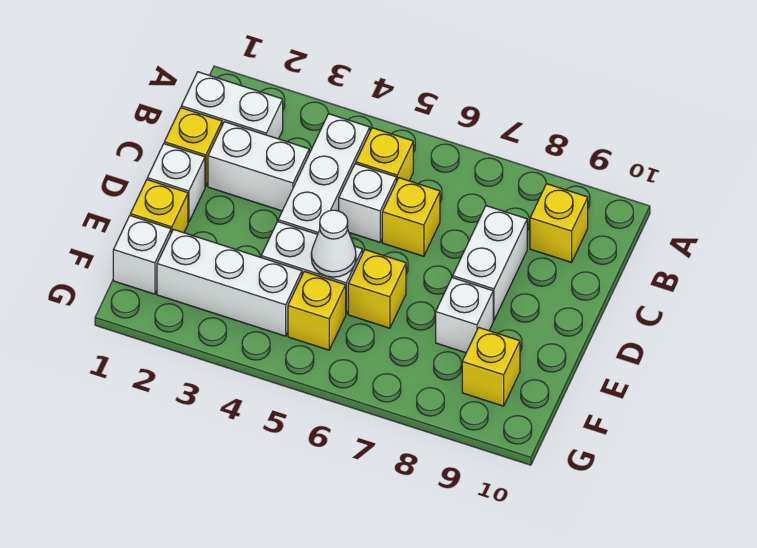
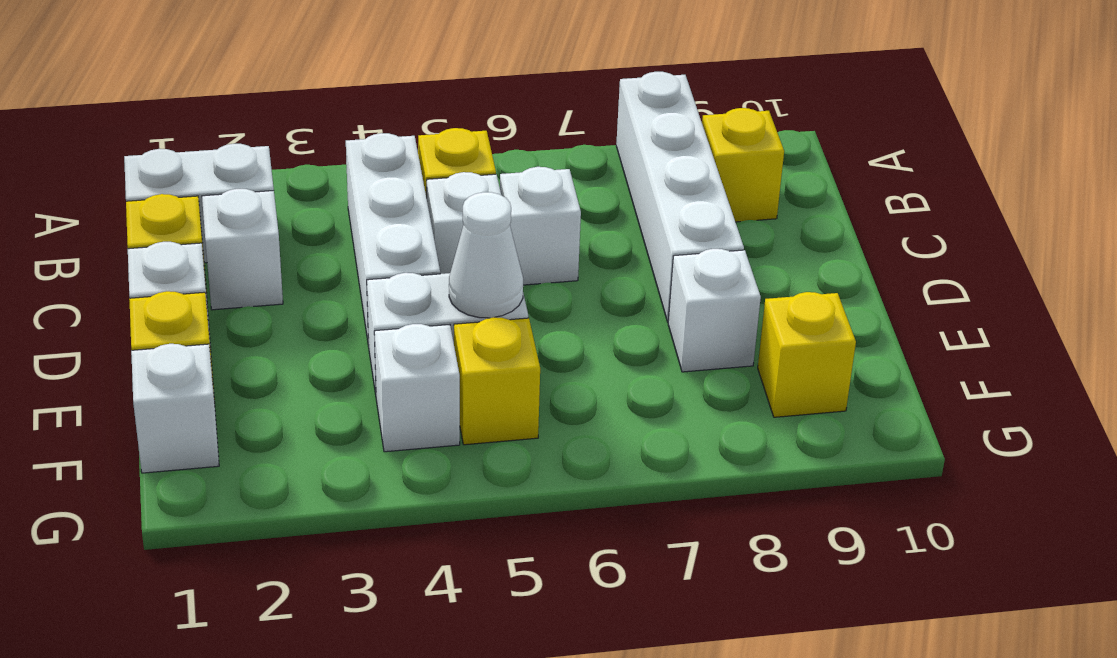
white 1x2 brick [208,122,309,211] -> white 1x1 brick [202,189,283,310]
yellow 1x1 brick [382,178,440,256] -> white 1x1 brick [500,167,581,285]
white 1x2 brick [453,206,527,320] -> white 1x4 brick [616,72,744,322]
yellow 1x1 brick [348,249,406,328] -> none
white 1x3 brick [157,229,302,336] -> white 1x1 brick [374,324,460,452]

